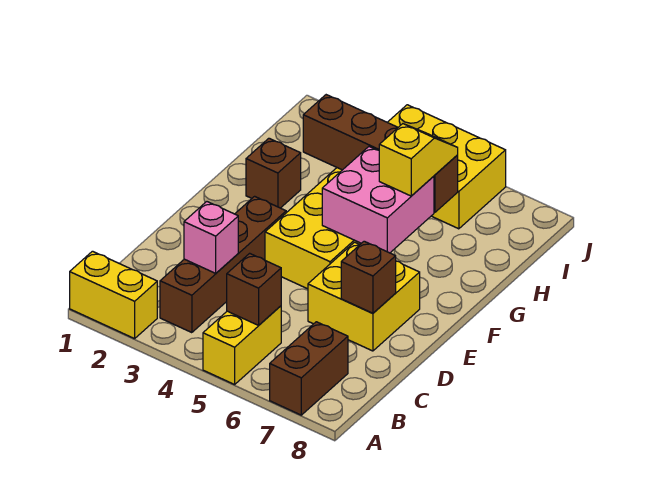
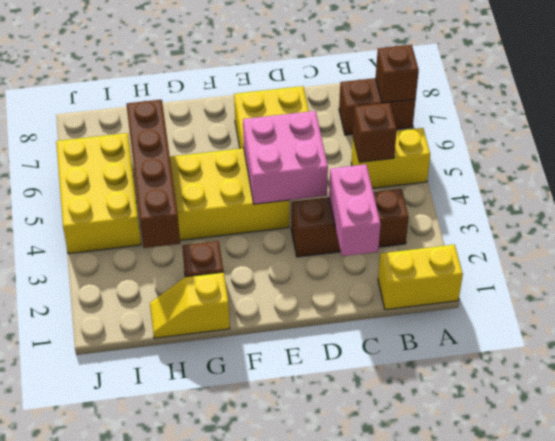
yellow 1x2 brick [70,251,157,339] -> yellow 1x2 brick turned to [378,245,463,310]
brown 1x4 brick [160,196,286,333] -> brown 1x3 brick [291,189,409,257]
pink 1x1 brick [184,202,238,273] -> pink 1x2 brick [329,164,381,256]
brown 1x1 brick [341,241,396,313] -> brown 1x1 brick moved to [376,45,419,103]
pink 2x2 brick [322,147,434,253] -> pink 2x2 brick moved to [243,111,328,204]
yellow 1x2 slope [379,124,458,196] -> yellow 1x2 slope moved to [150,272,230,338]

